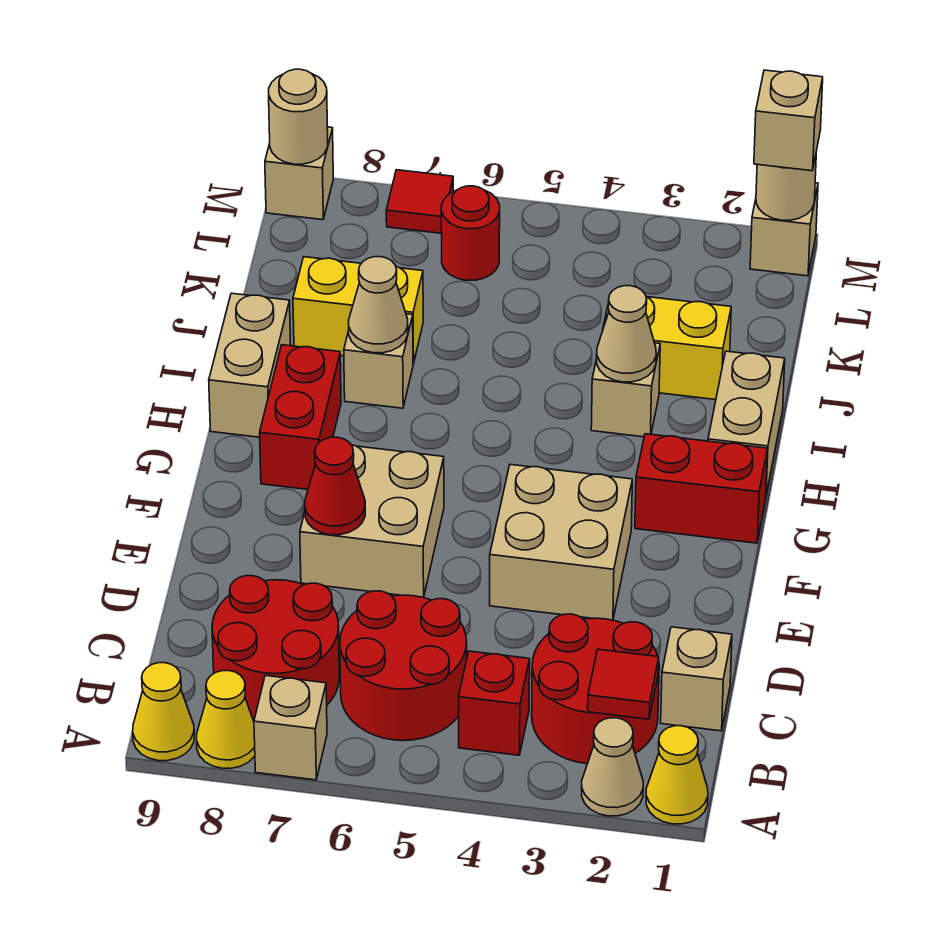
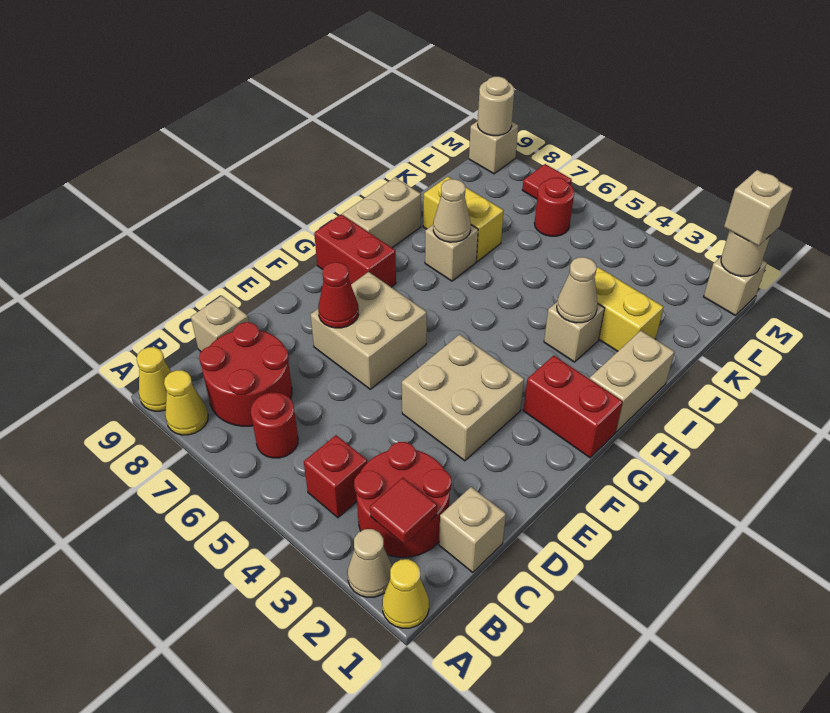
tan 1x1 brick [254,675,327,780] -> tan 1x1 brick moved to [191,296,249,351]
red 2x2 round brick [340,591,467,741] -> red 1x1 round brick [251,392,298,458]
red 1x2 brick [260,345,341,490] -> red 1x2 brick turned to [314,214,396,287]

